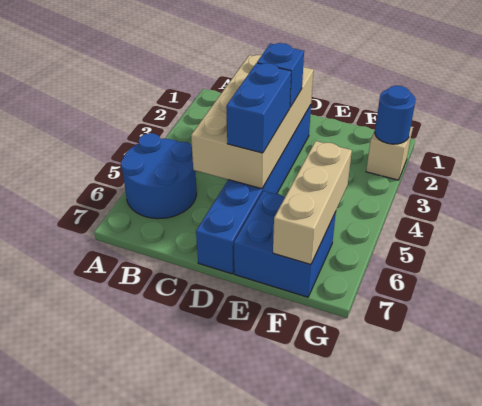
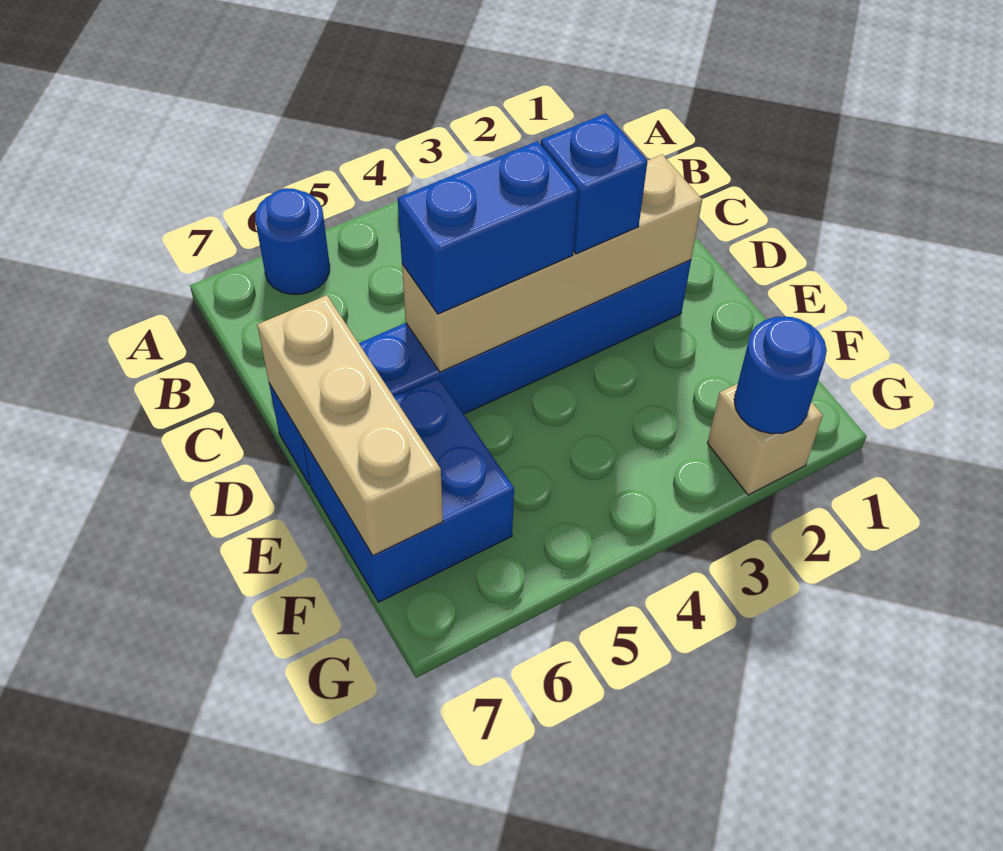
blue 2x2 round brick [121,133,197,219] -> blue 1x1 round brick [255,188,330,294]
tan 2x4 brick [191,55,314,189] -> tan 1x4 brick [402,154,702,372]
tan 1x3 brick [273,141,352,265] -> tan 1x3 brick turned to [257,295,443,555]

